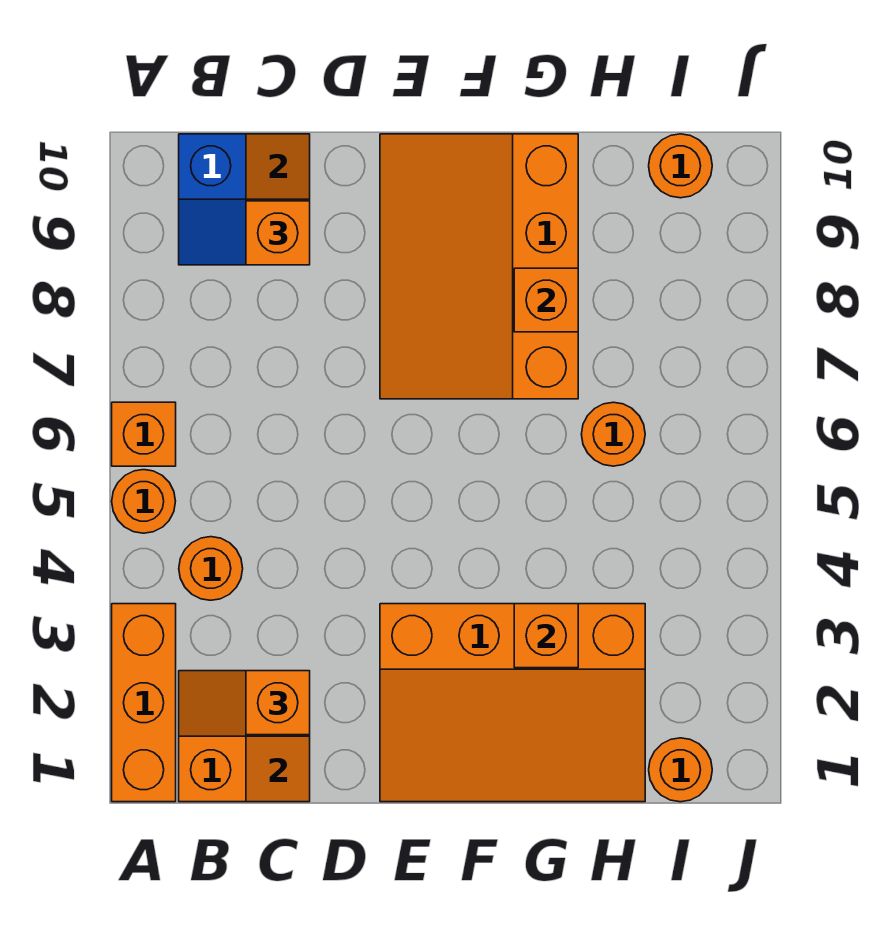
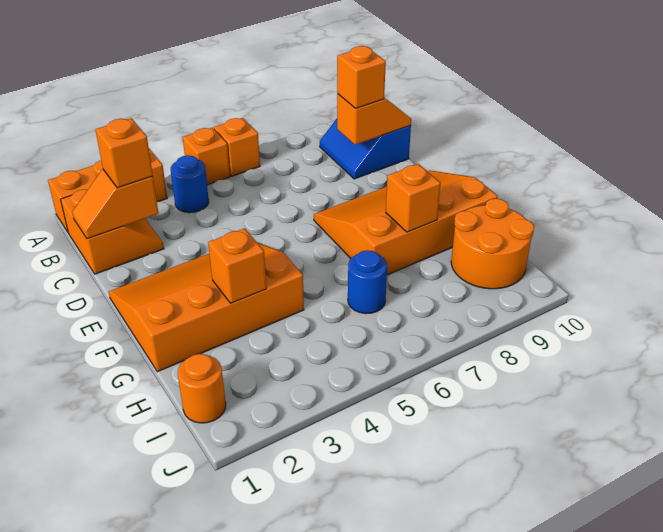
orange 1x1 round brick [112,470,176,533] -> orange 1x1 brick [183,128,230,185]
orange 1x1 round brick [179,537,243,600] -> blue 1x1 round brick [171,155,209,213]
orange 3x4 slope [380,604,645,802] -> orange 3x4 slope turned to [109,243,304,372]
orange 1x1 round brick [581,402,645,466] -> blue 1x1 round brick [348,250,387,314]
orange 1x1 round brick [649,134,712,198] -> orange 2x2 round brick [451,198,534,289]

